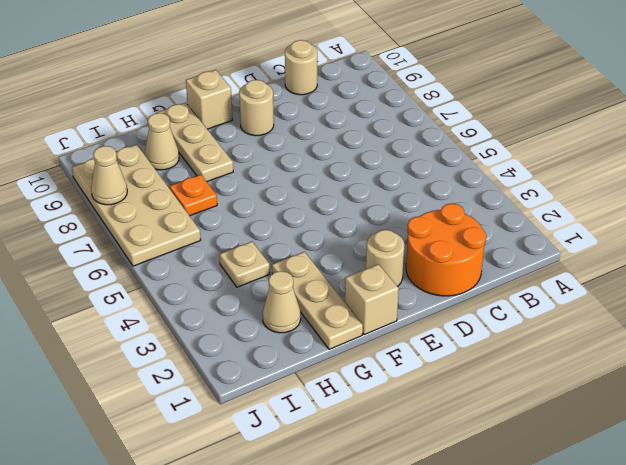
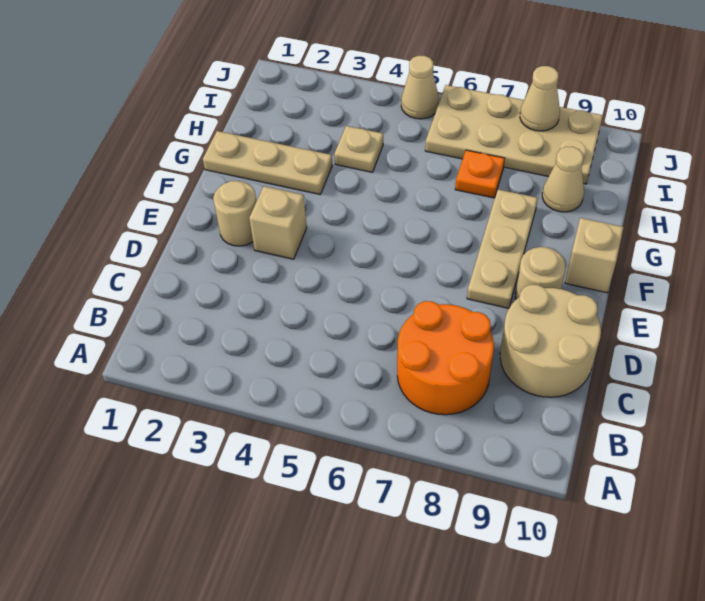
orange 2x2 round brick [406,203,486,296] -> orange 2x2 round brick moved to [397,301,494,415]
tan 1x1 round brick [285,40,317,95] -> tan 2x2 round brick [500,285,601,397]
tan 1x1 brick [345,264,399,335] -> tan 1x1 brick moved to [249,186,307,259]
tan 1x3 plate [156,103,233,182] -> tan 1x3 plate turned to [467,189,538,308]
tan 1x1 cone [263,271,301,333] -> tan 1x1 cone moved to [401,56,439,119]

